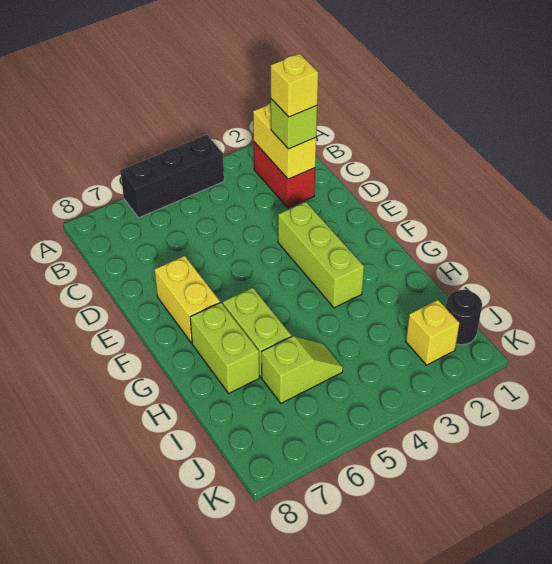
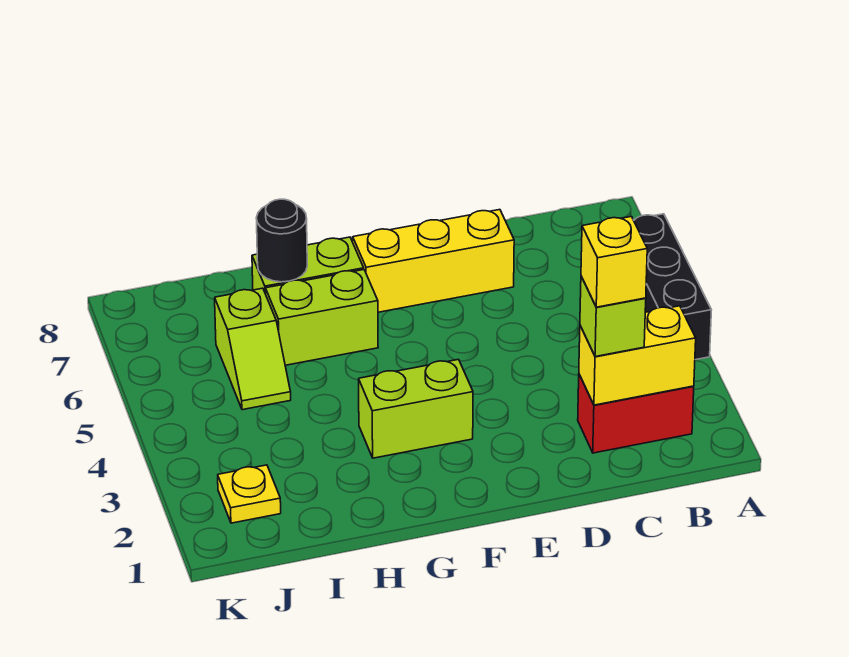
lime 1x3 brick [278,202,364,308] -> lime 1x2 brick [359,359,473,458]
yellow 1x2 brick [155,256,220,343] -> yellow 1x3 brick [353,210,514,312]
black 1x1 round brick [446,290,482,345] -> black 1x1 round brick moved to [256,199,307,282]
yellow 1x1 brick [406,300,460,365] -> yellow 1x1 plate [218,465,281,523]

